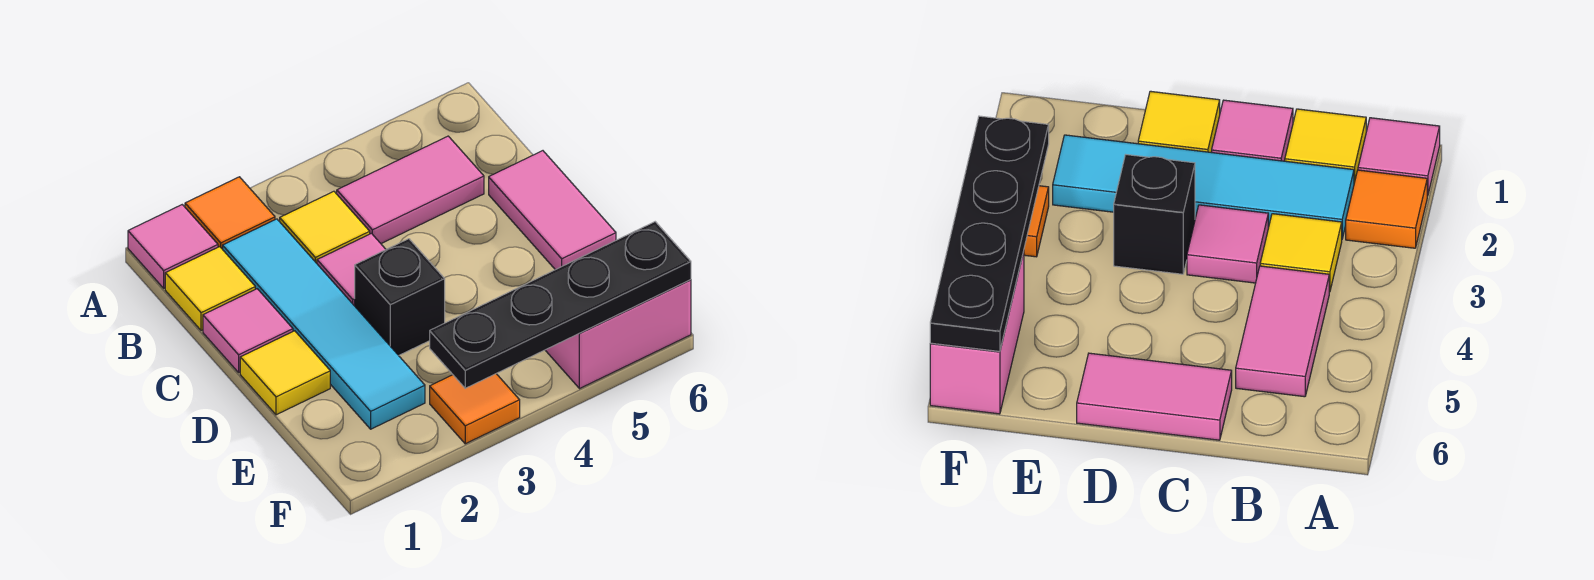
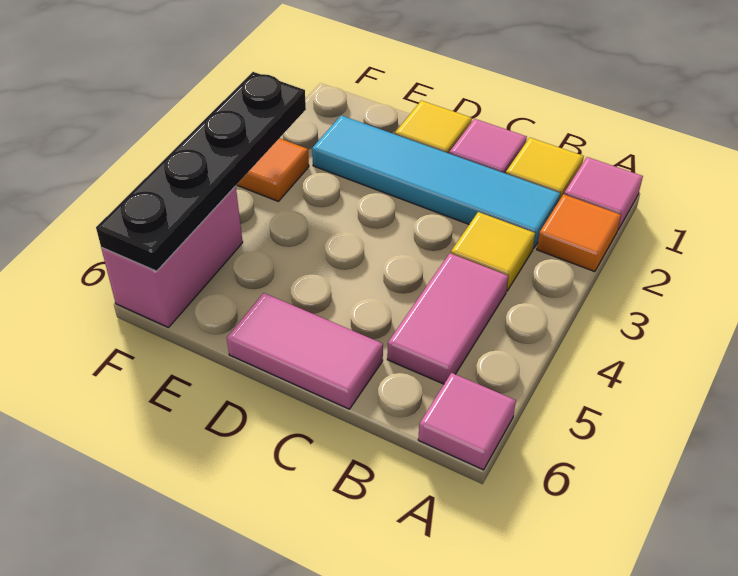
pink 1x1 tile [317,233,386,306] -> pink 1x1 tile moved to [418,373,516,470]
black 1x1 brick [355,239,445,355] -> none

